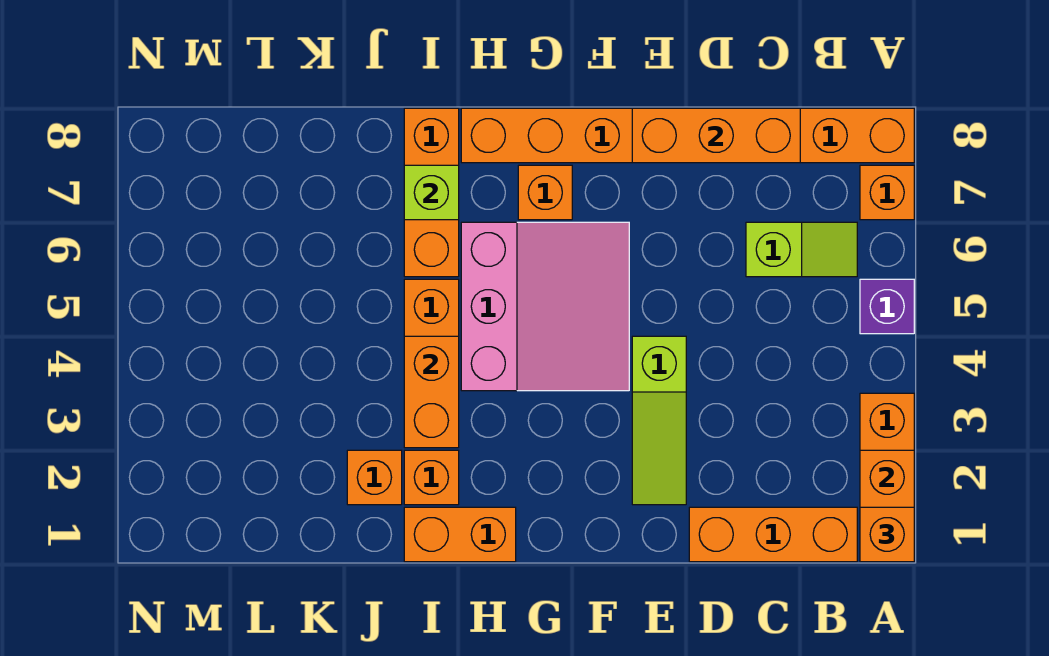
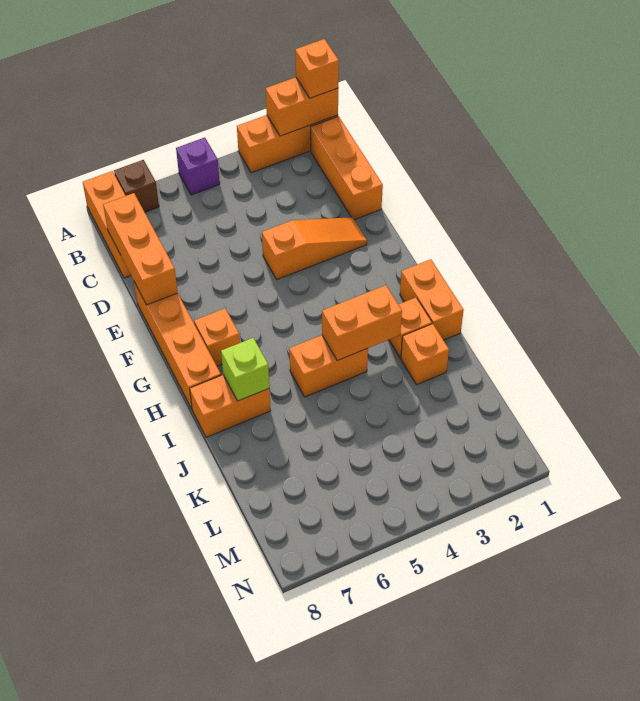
orange 1x1 brick [860,165,914,220] -> brown 1x1 brick [114,160,159,212]
lime 1x2 slope [746,222,857,277] -> none
lime 1x3 slope [632,336,686,505] -> orange 1x3 slope [262,217,367,280]
pink 3x3 slope [461,222,629,391] -> none
orange 1x3 brick [404,108,459,277] -> orange 1x2 brick [190,375,271,437]

